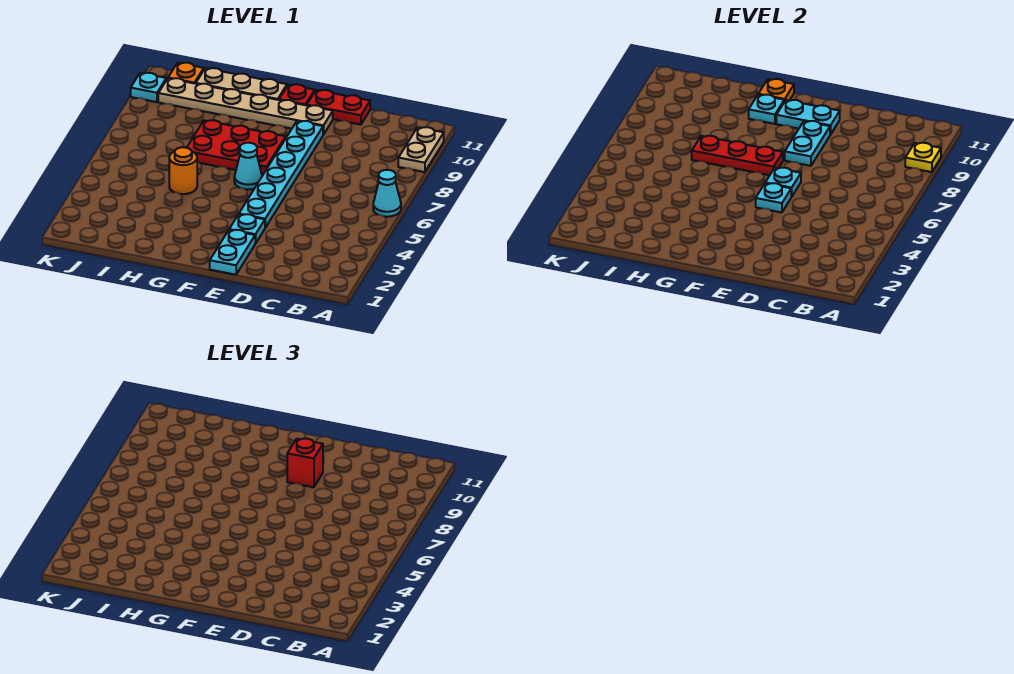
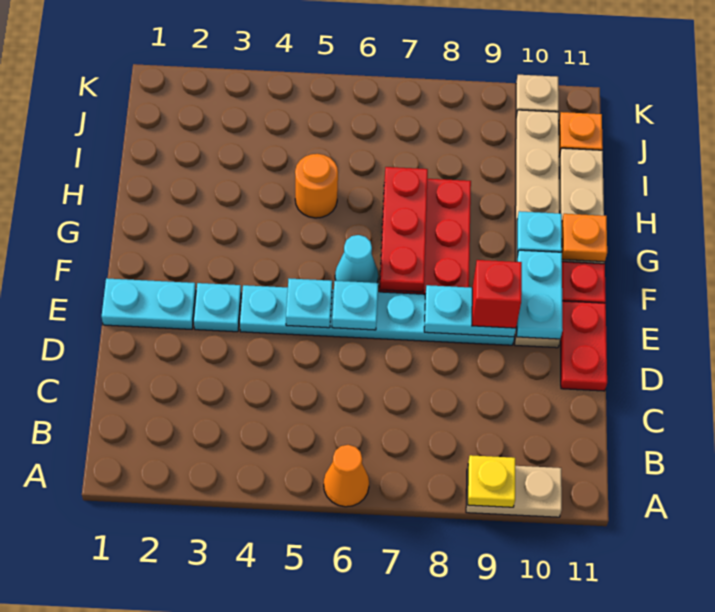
cyan 1x1 cone [373,170,401,217] -> orange 1x1 cone [324,445,369,507]
cyan 1x1 plate [131,73,166,102] -> tan 1x1 plate [516,75,559,116]

